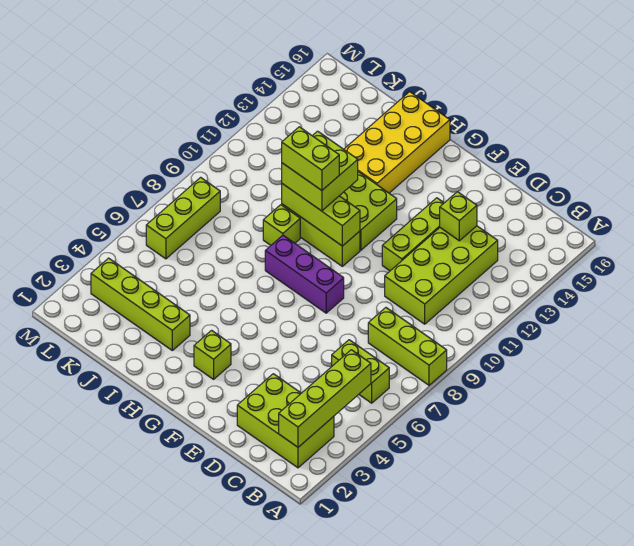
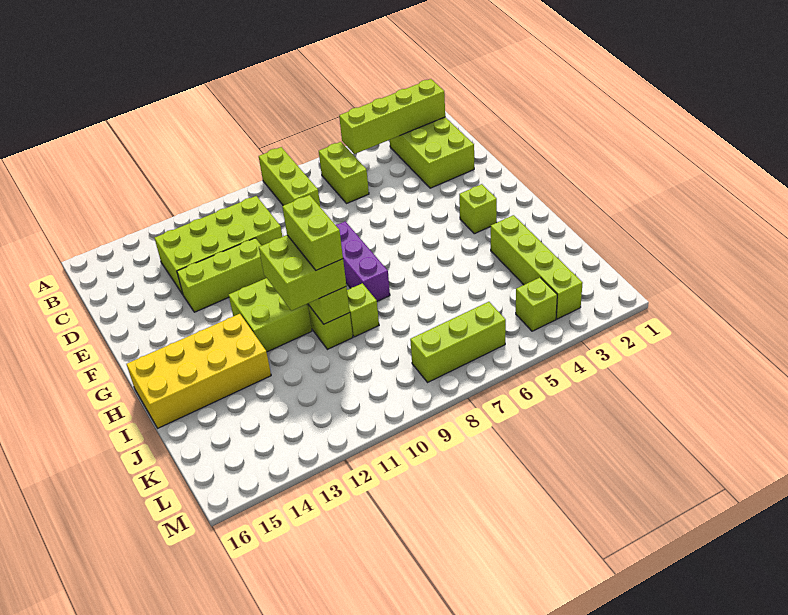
lime 1x1 brick [440,192,477,241] -> lime 1x1 brick moved to [516,277,557,331]

